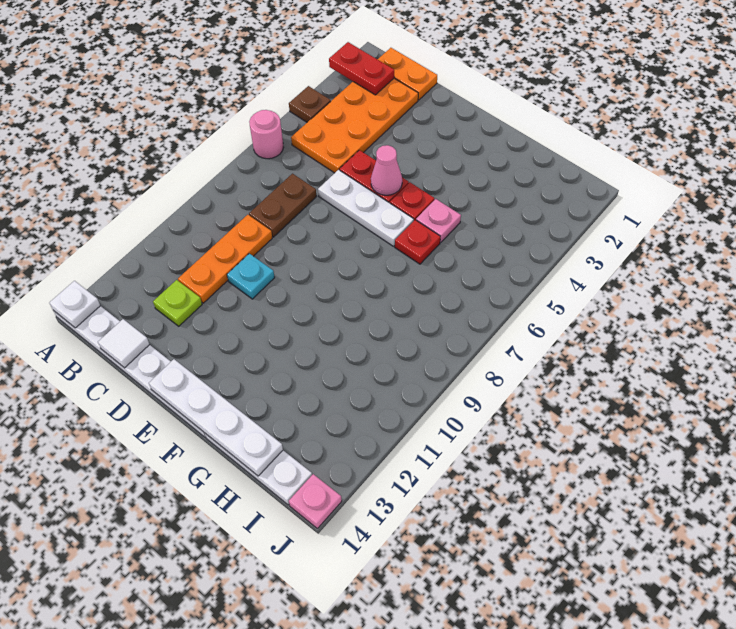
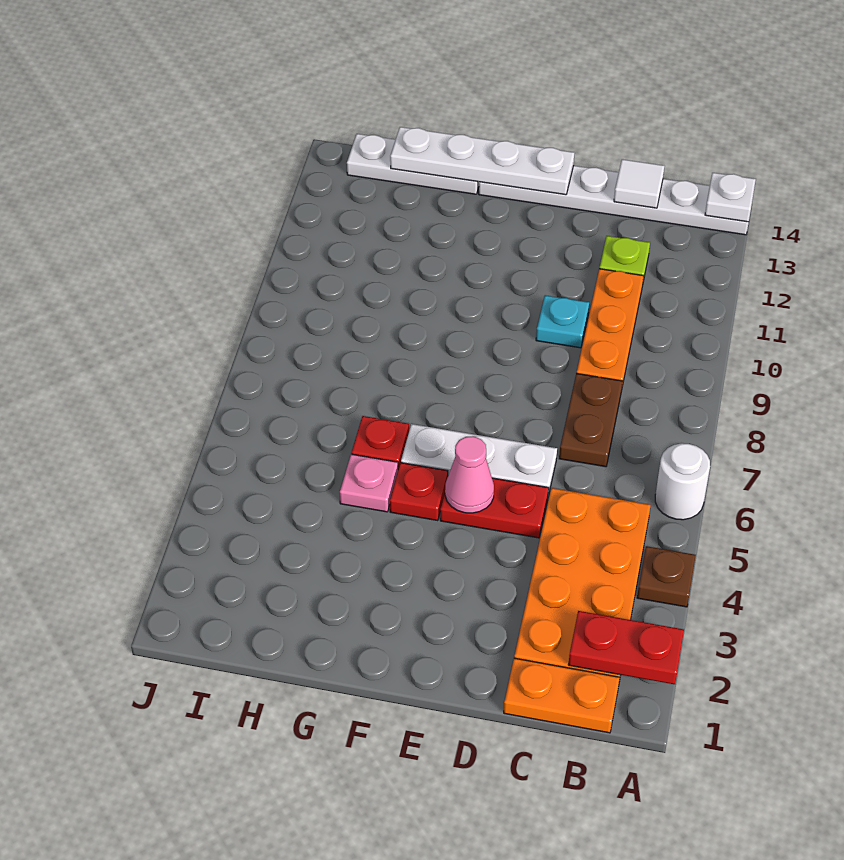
pink 1x1 round brick [249,110,284,159] -> white 1x1 round brick [655,443,710,520]
pink 1x1 plate [289,474,342,528] -> none

